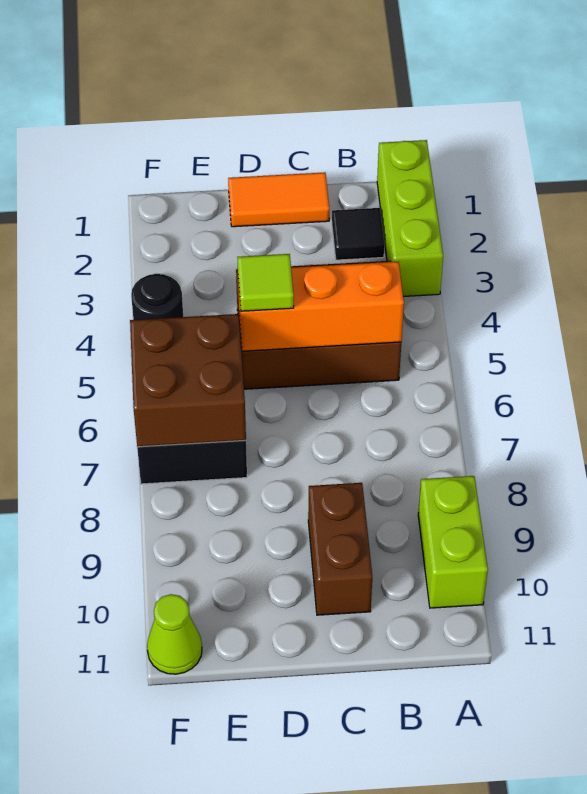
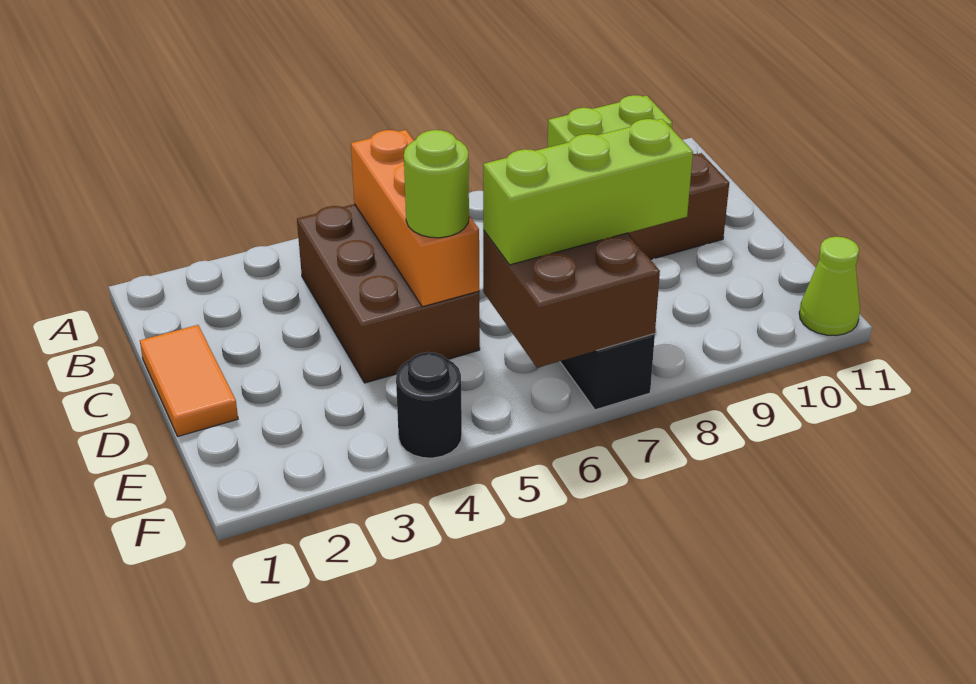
lime 1x3 brick [377,140,443,297] -> lime 1x3 brick moved to [483,119,693,265]
black 1x1 tile [332,208,385,260] -> none
lime 1x1 tile [237,254,294,311] -> lime 1x1 round brick [404,130,469,238]

